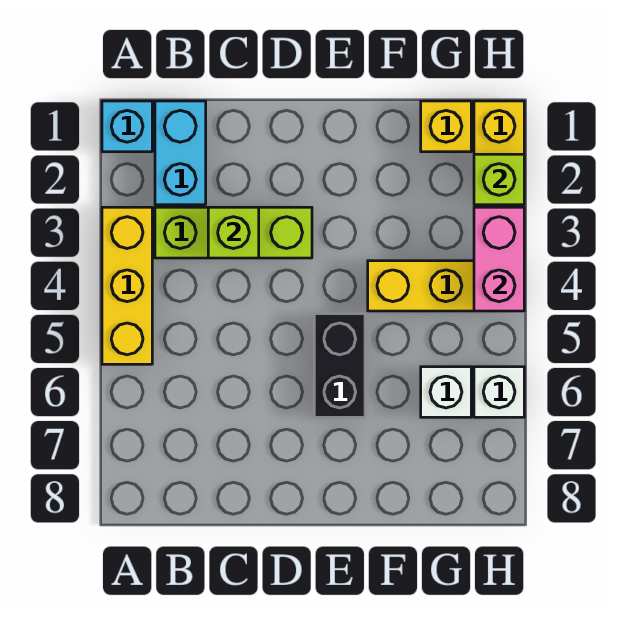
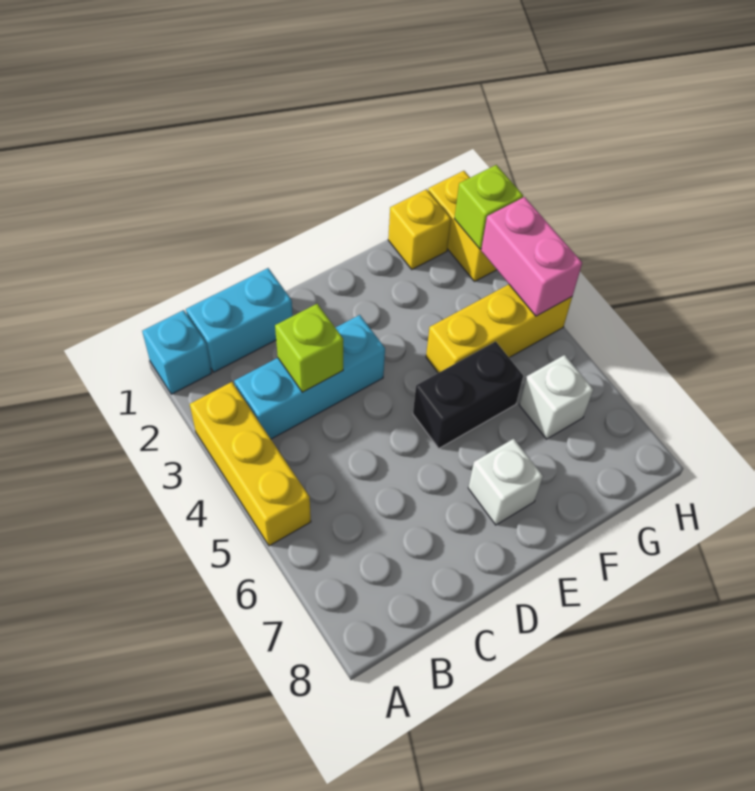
cyan 1x2 brick [155,101,206,205] -> cyan 1x2 brick turned to [186,268,293,372]
lime 1x3 brick [155,207,312,258] -> cyan 1x3 brick [234,315,385,439]
black 1x2 brick [314,314,365,417] -> black 1x2 brick turned to [413,341,523,448]
white 1x1 brick [474,367,524,417] -> white 1x1 brick moved to [468,439,543,525]

